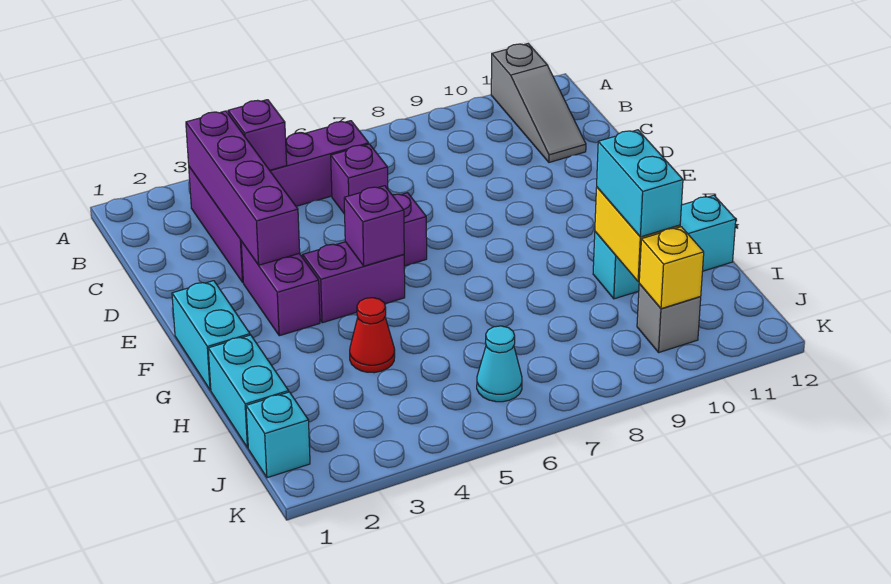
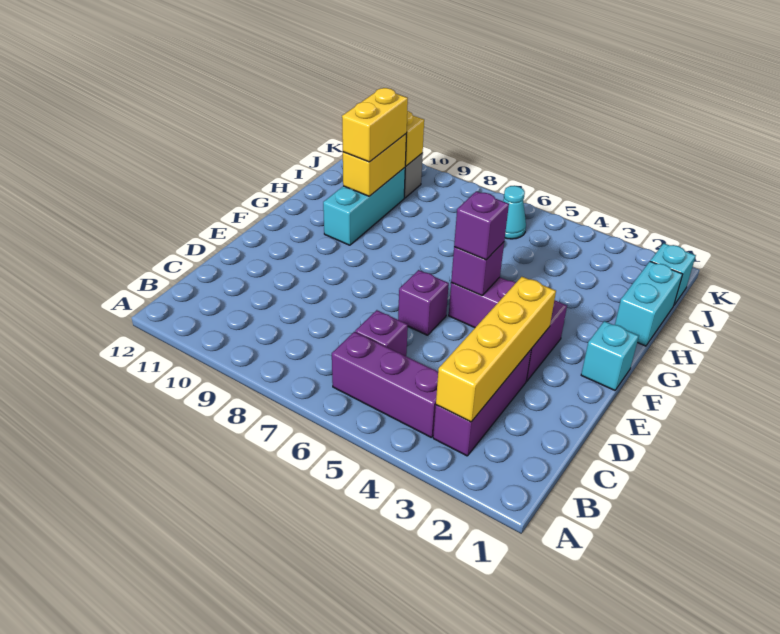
grey 1x3 slope [491,44,586,162] -> none
purple 1x4 brick [186,111,300,265] -> yellow 1x4 brick [436,277,556,422]
purple 1x1 brick [228,100,287,170] -> purple 1x1 brick moved to [454,191,509,260]
cyan 1x2 brick [172,281,250,390] -> cyan 1x1 brick [581,321,639,390]
red 1x1 cone [350,298,395,373] -> none
cyan 1x3 brick [593,195,736,299] -> cyan 1x3 brick turned to [323,168,405,245]
cyan 1x2 brick [597,130,683,237] -> yellow 1x2 brick [342,88,408,162]

